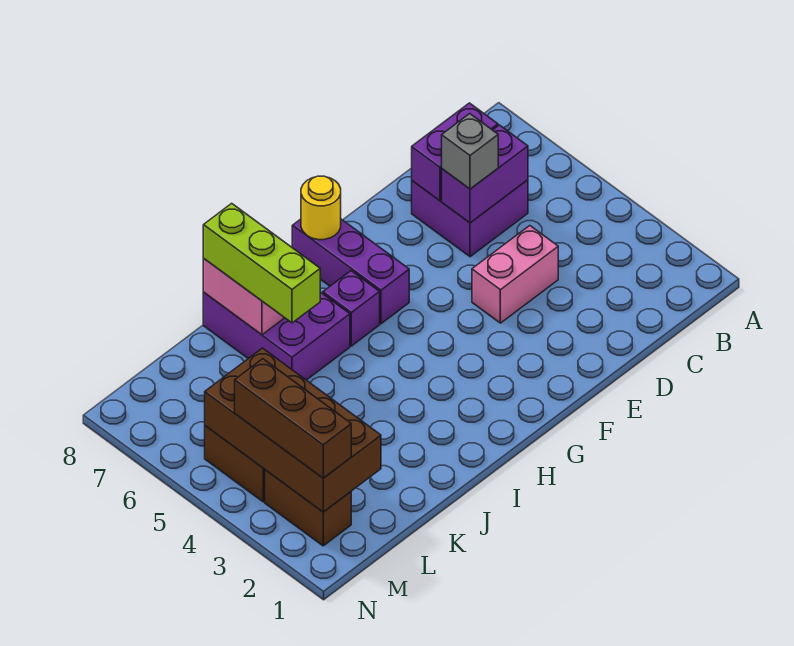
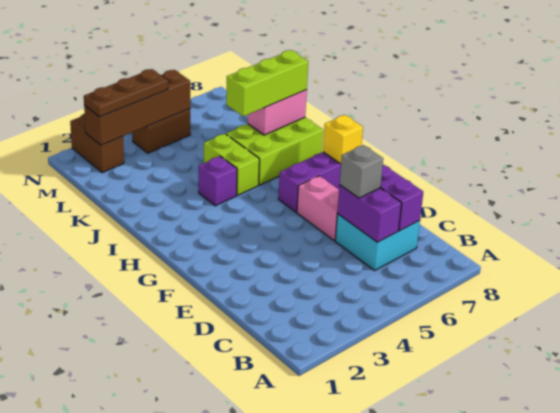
purple 2x2 brick [412,180,528,257] -> cyan 2x2 brick [335,214,420,270]
pink 1x2 brick [472,226,558,323] -> pink 1x2 brick moved to [297,176,339,241]
yellow 1x1 round brick [301,176,341,240] -> yellow 1x1 brick [323,115,363,164]
purple 1x1 brick [323,271,380,346] -> purple 1x1 brick moved to [199,156,237,206]
none -> lime 1x2 brick [204,134,259,195]
purple 2x3 brick [203,292,350,380] -> lime 2x3 brick [226,117,323,185]
brown 2x4 brick [205,348,381,512] -> brown 1x4 brick [84,70,190,145]
brown 1x2 brick [265,470,351,546] -> brown 1x2 brick turned to [70,114,124,173]
brown 1x3 brick [235,359,351,478] -> brown 1x3 plate [84,69,168,117]

